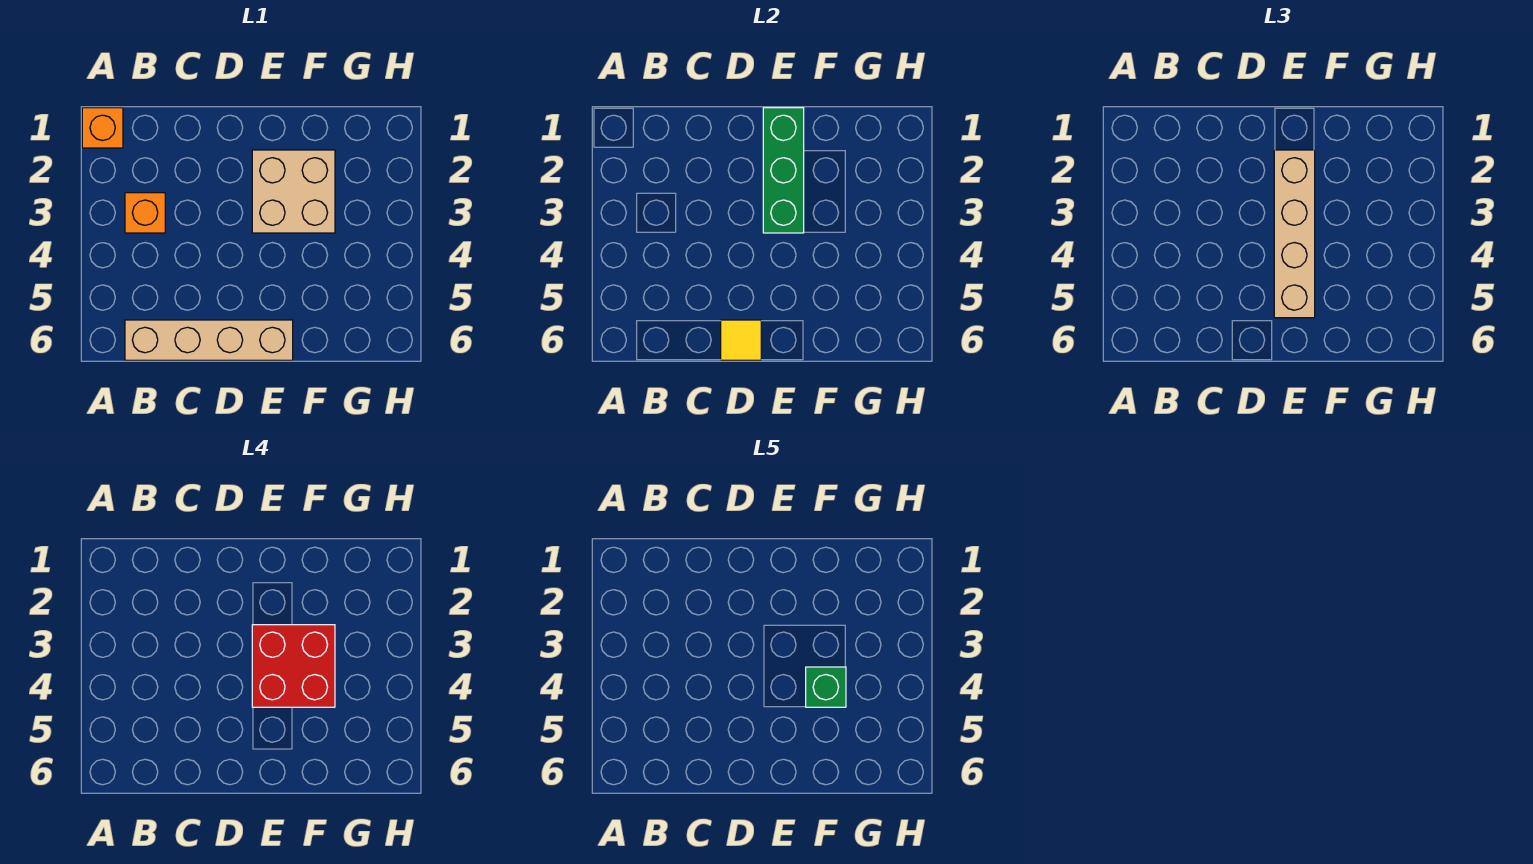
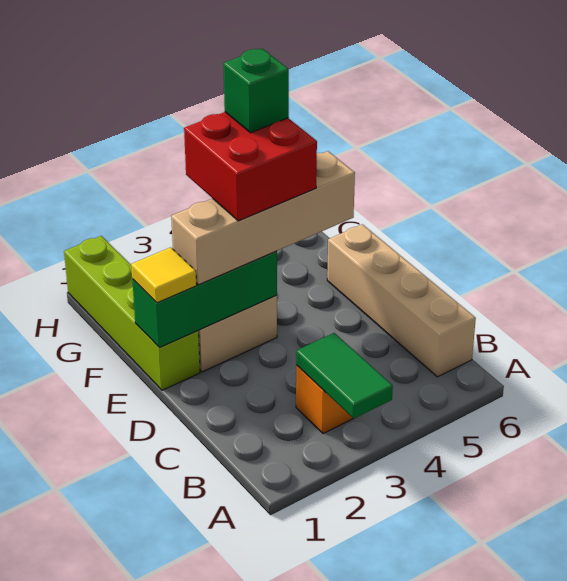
orange 1x1 brick [82,108,123,148] -> none
none -> green 1x2 tile [296,333,393,419]
yellow 1x1 tile [721,320,761,360] -> yellow 1x1 tile moved to [131,247,197,303]
none -> lime 1x4 brick [64,236,200,390]

